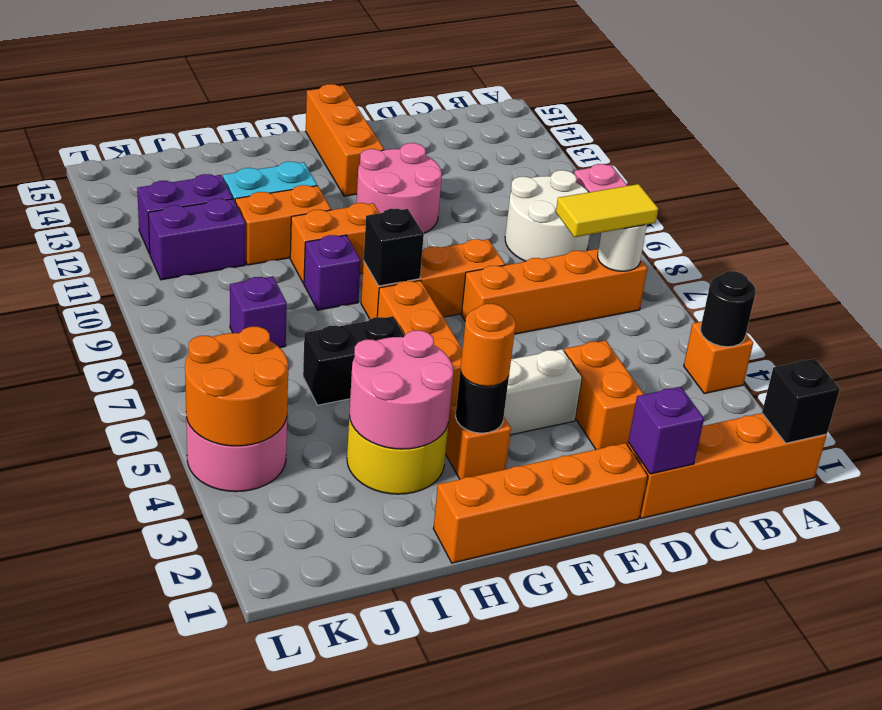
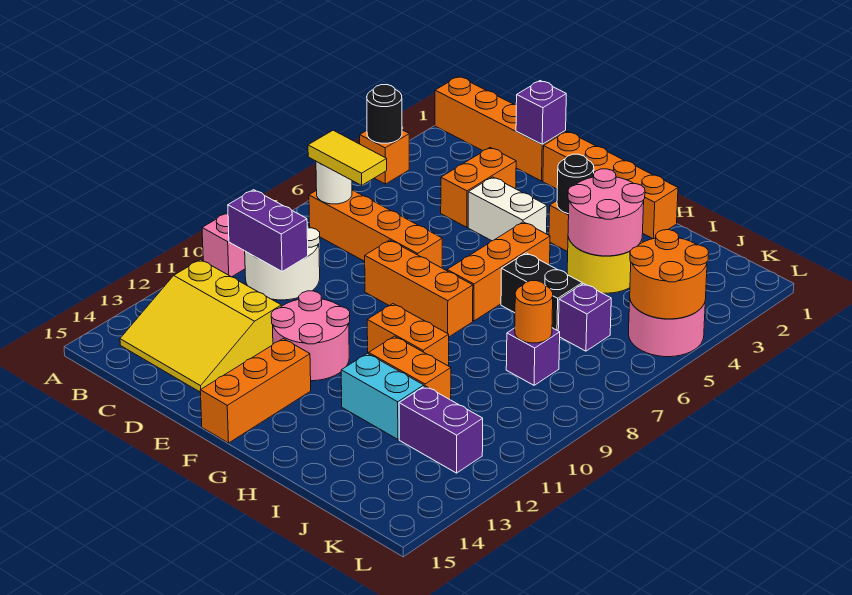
black 1x1 brick [762,359,840,443] -> none
none -> yellow 3x3 slope [120,260,281,392]
orange 1x1 round brick [460,304,516,386] -> orange 1x1 round brick moved to [515,281,553,343]
black 1x1 brick [364,209,424,286] -> none
purple 1x1 brick [304,235,361,310] -> purple 1x1 brick moved to [558,284,611,351]
purple 1x2 brick [148,199,246,280] -> purple 1x2 brick moved to [228,190,308,271]

